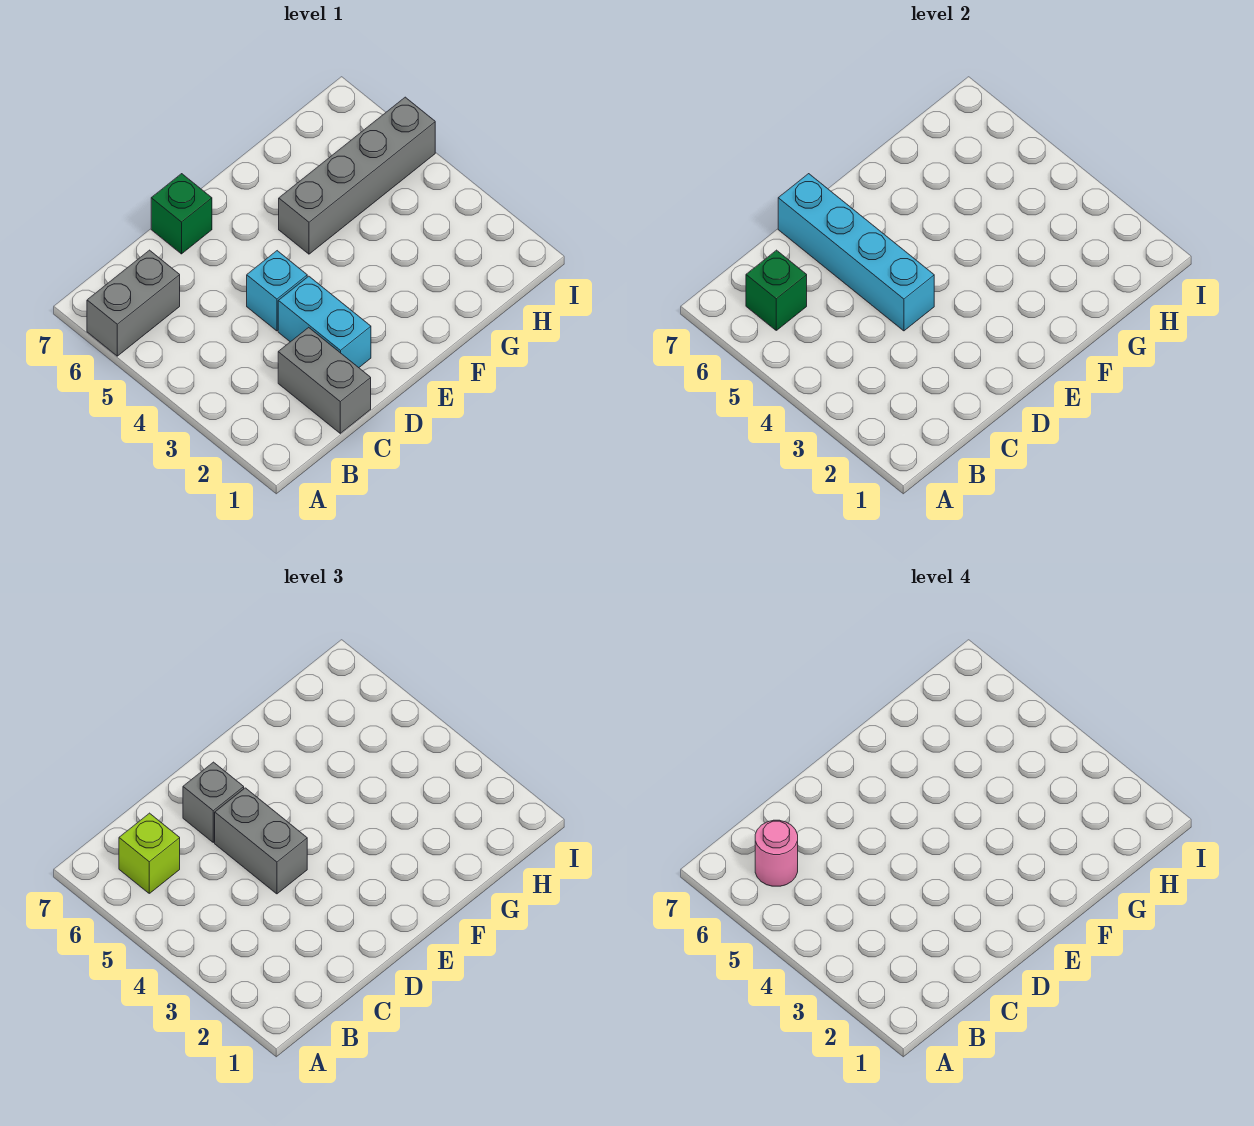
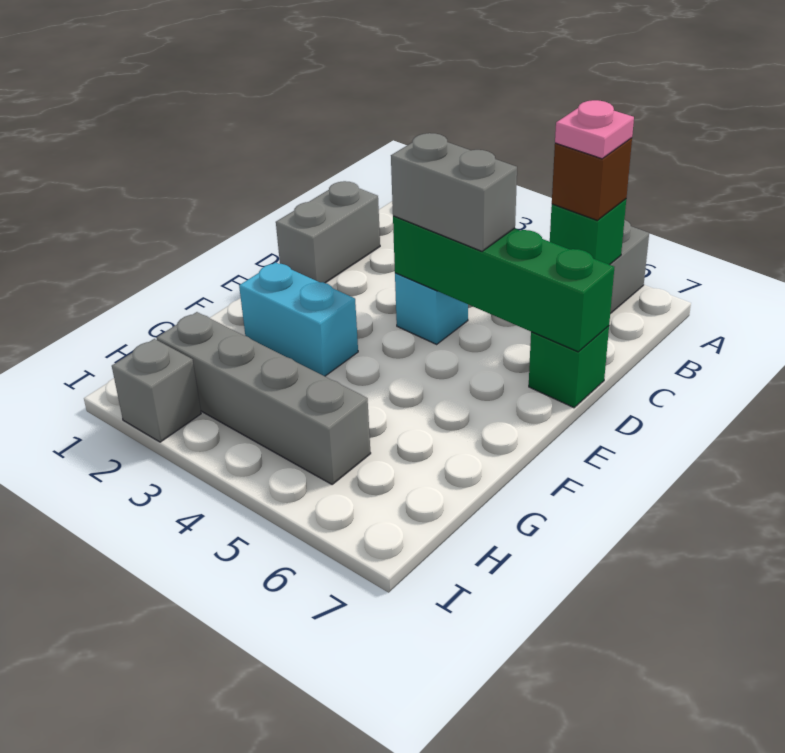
lime 1x1 brick [119,813,180,893] -> brown 1x1 brick [552,138,632,220]
pink 1x1 round brick [755,820,798,886] -> pink 1x1 plate [555,100,634,159]
grey 1x2 brick [278,327,371,433] -> grey 1x2 brick turned to [276,181,380,283]
cyan 1x2 brick [278,276,371,368] -> cyan 1x2 brick moved to [239,262,358,376]
cyan 1x4 brick [778,174,934,331] -> green 1x4 brick [393,216,614,352]
grey 1x1 brick [183,762,244,842] -> grey 1x1 brick moved to [112,339,201,442]
grey 1x4 brick [279,97,435,254] -> grey 1x4 brick turned to [157,312,371,484]

